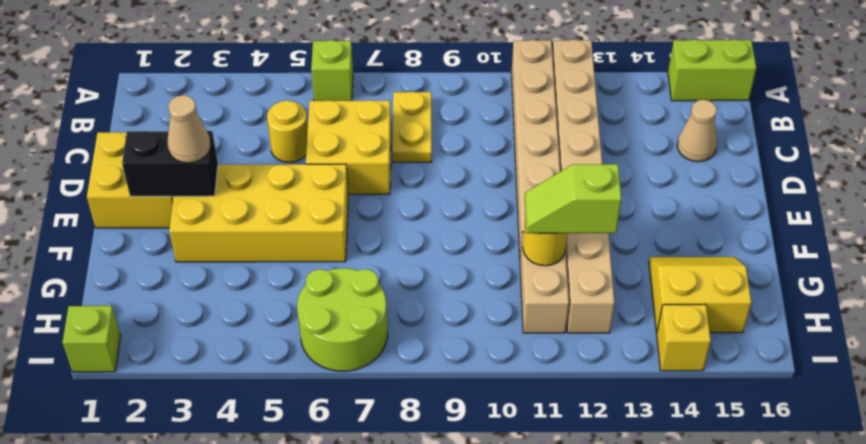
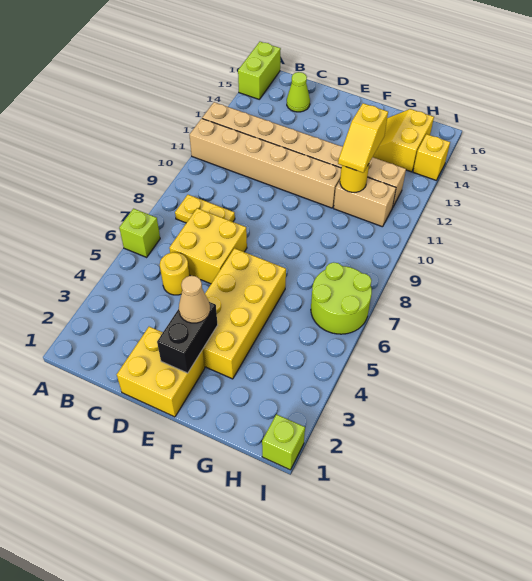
tan 1x1 cone [677,100,717,162] -> lime 1x1 cone [287,72,310,112]
lime 1x2 slope [525,164,621,233] -> yellow 1x2 slope [338,103,388,173]

